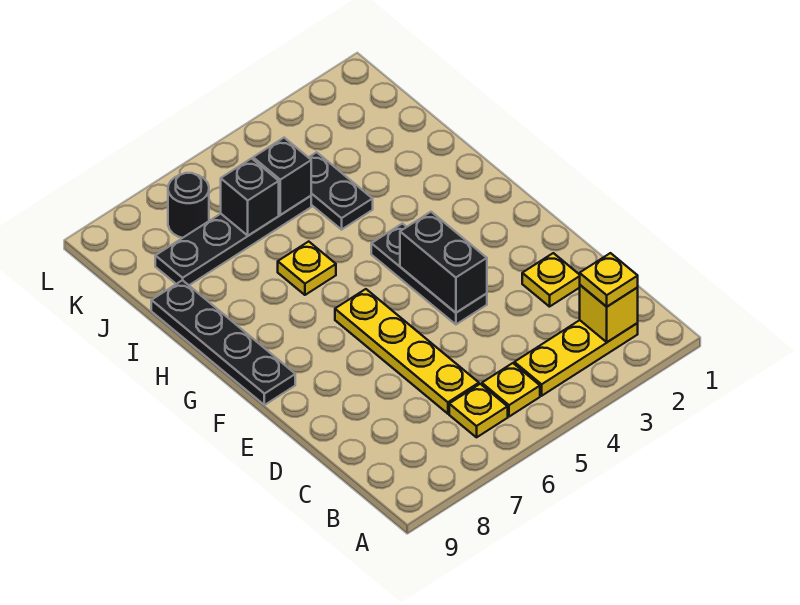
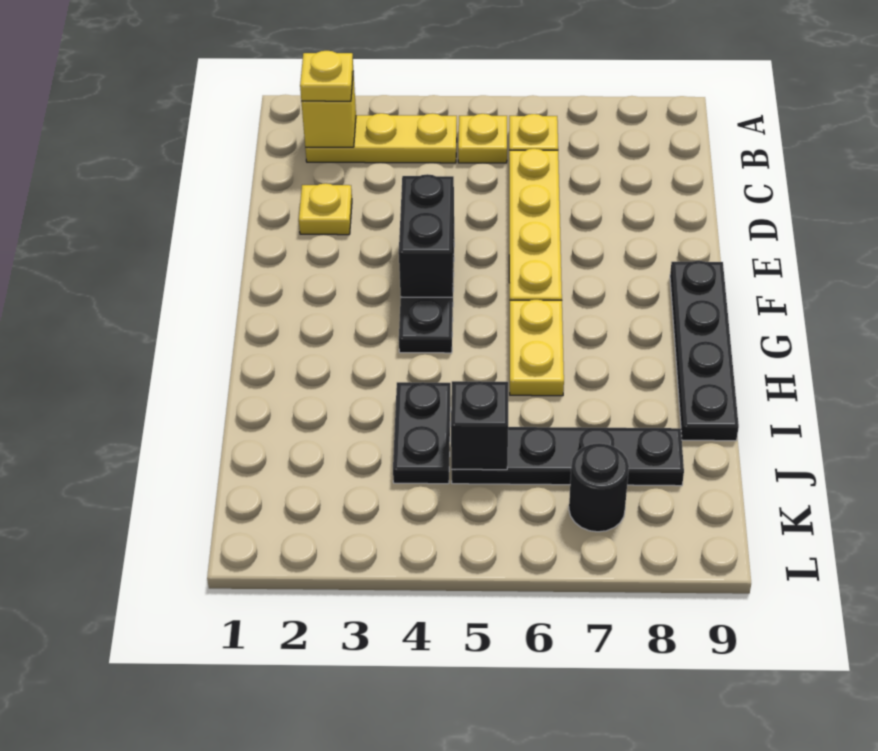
yellow 1x1 plate [278,241,336,295] -> yellow 1x2 plate [510,300,564,396]
black 1x1 brick [221,158,279,236] -> none

